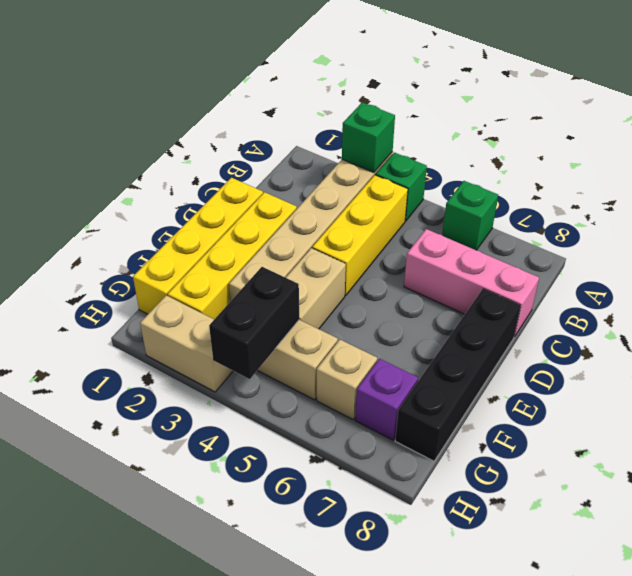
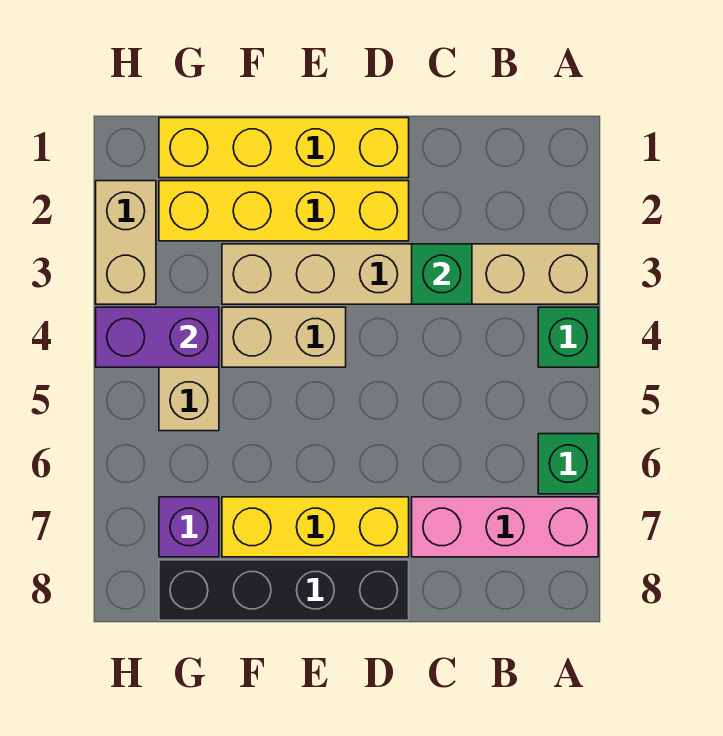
green 1x1 brick [342,102,395,172] -> green 1x1 brick moved to [412,244,472,304]
yellow 1x3 brick [312,175,408,296] -> yellow 1x3 brick moved to [222,497,409,557]
pink 1x3 brick [404,229,539,337] -> pink 1x3 brick turned to [412,497,598,557]
black 1x2 brick [209,267,299,379] -> purple 1x2 brick [96,307,219,367]
tan 1x1 brick [317,340,377,419] -> none

